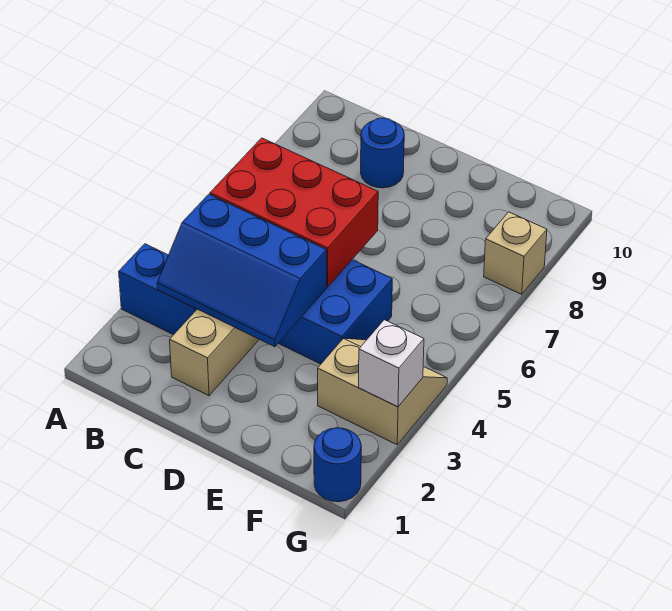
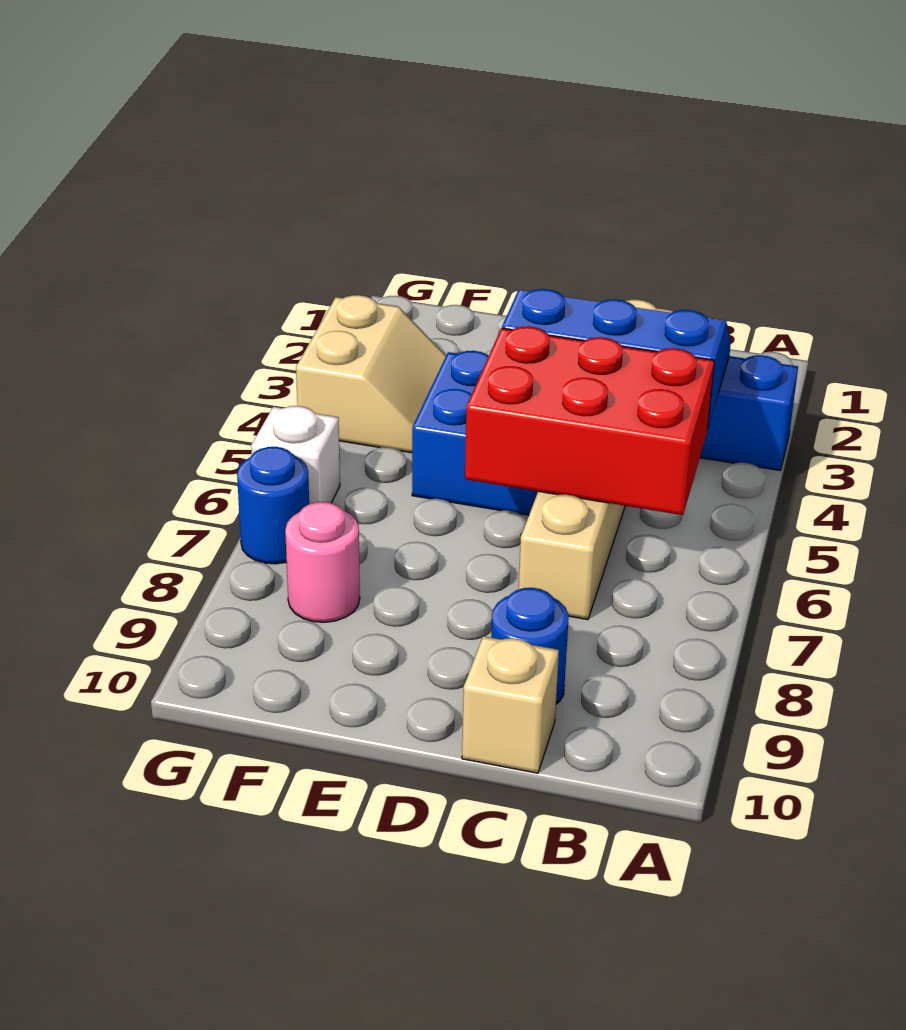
tan 2x2 slope [318,338,447,445] -> tan 2x2 slope turned to [296,295,446,453]
none -> pink 1x1 round brick [285,502,360,622]
blue 1x1 round brick [314,428,361,502] -> blue 1x1 round brick moved to [237,447,309,564]
white 1x1 brick [359,320,424,407] -> white 1x1 brick moved to [251,406,340,504]
tan 1x1 brick [484,212,547,294] -> tan 1x1 brick moved to [462,636,559,773]

